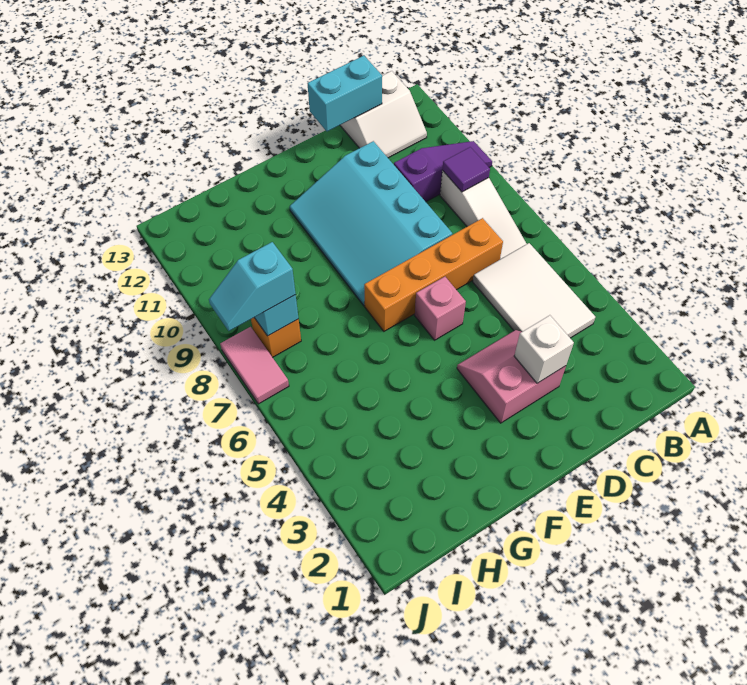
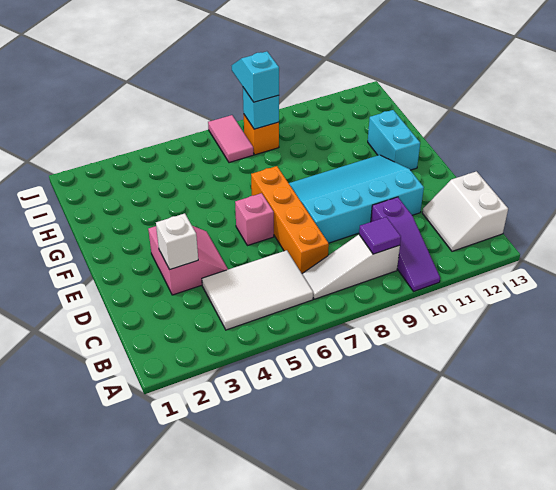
cyan 1x2 brick [307,56,382,131] -> cyan 1x2 brick moved to [368,110,420,170]
pink 1x2 tile [220,327,289,404] -> pink 1x2 tile turned to [208,115,254,163]

